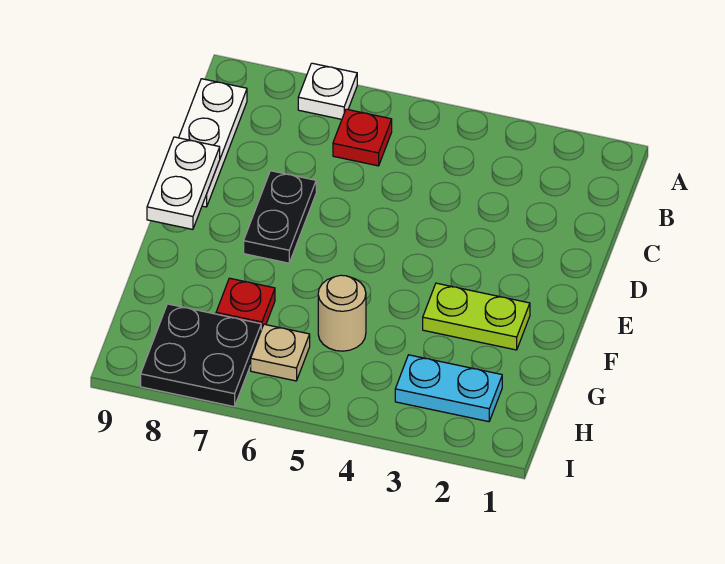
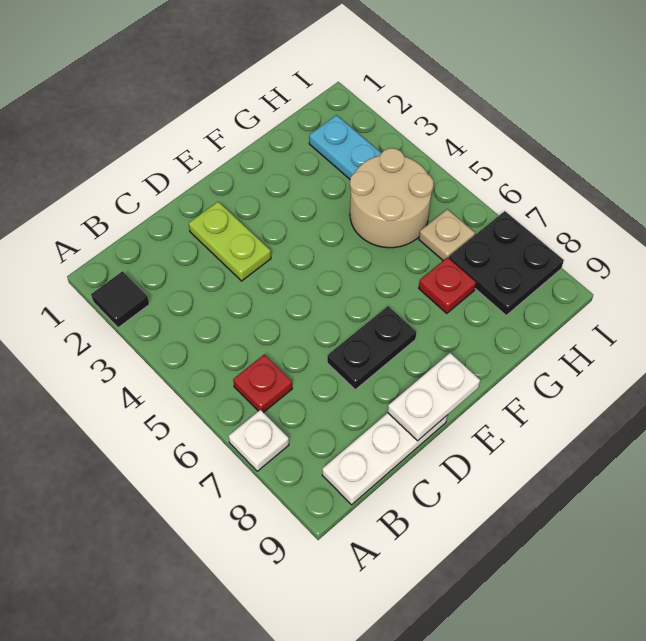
none -> black 1x1 tile [91,271,149,328]
lime 1x2 plate [423,283,530,350] -> lime 1x2 plate moved to [189,202,271,281]
tan 1x1 round brick [318,275,366,351] -> tan 2x2 round brick [350,148,433,248]

